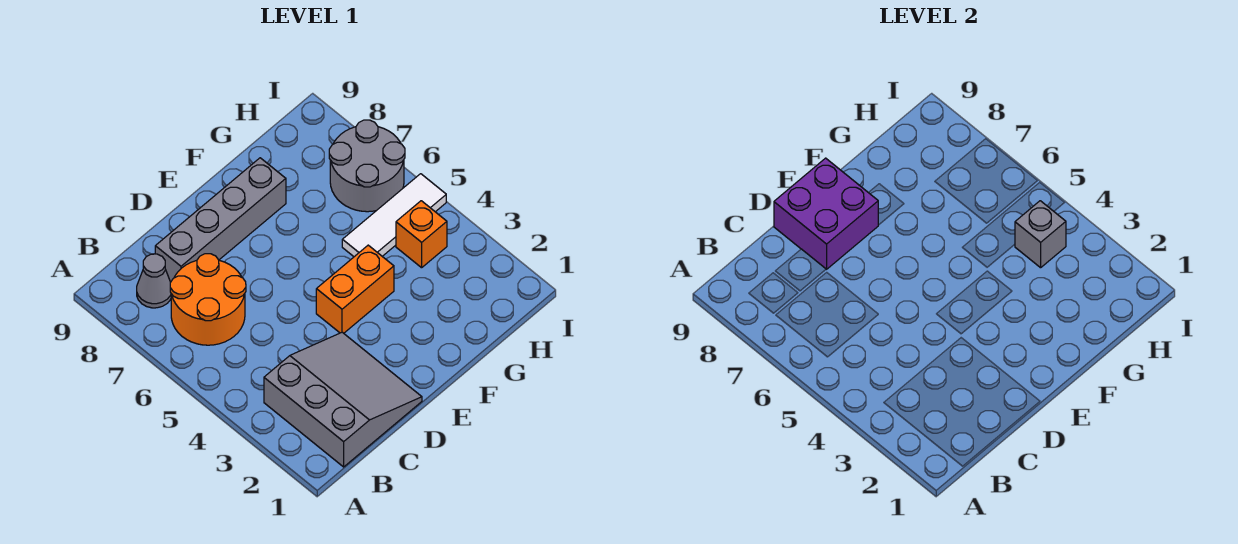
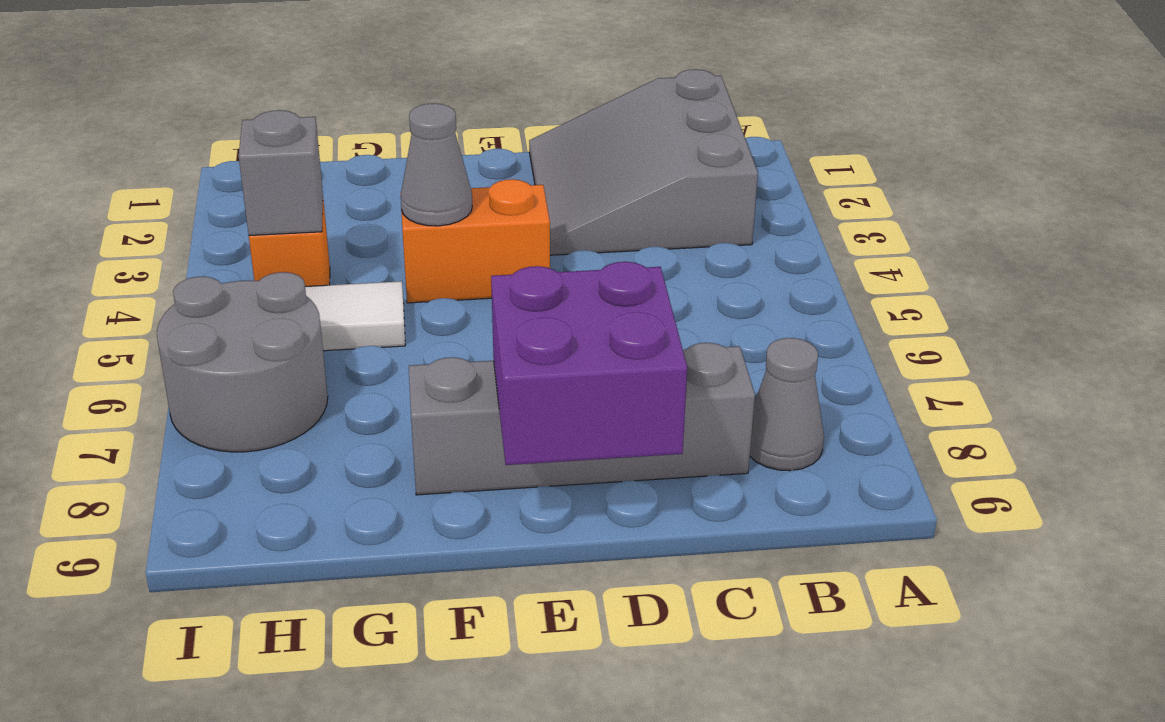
orange 2x2 round brick [170,254,246,345] -> none
none -> grey 1x1 cone [401,103,472,226]

